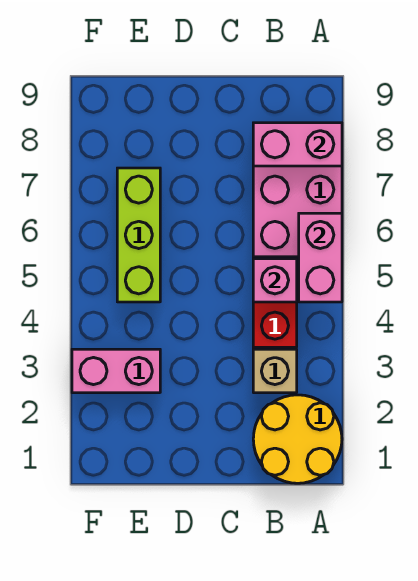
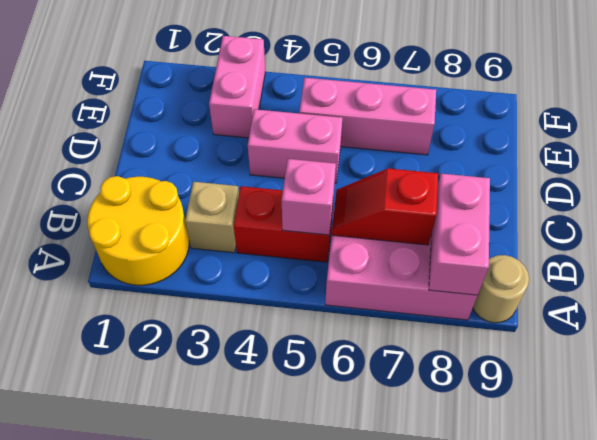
pink 1x2 brick [299,213,342,302] -> pink 1x2 brick moved to [248,109,342,183]
none -> tan 1x1 round brick [473,255,529,323]
none -> red 1x2 slope [332,168,438,245]
lime 1x3 brick [117,168,160,302] -> pink 1x3 brick [299,78,436,155]

